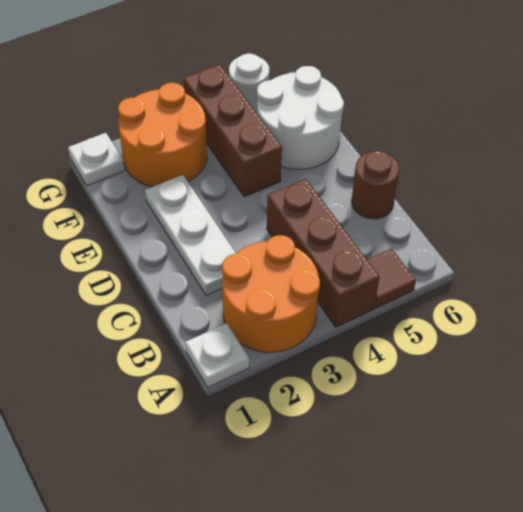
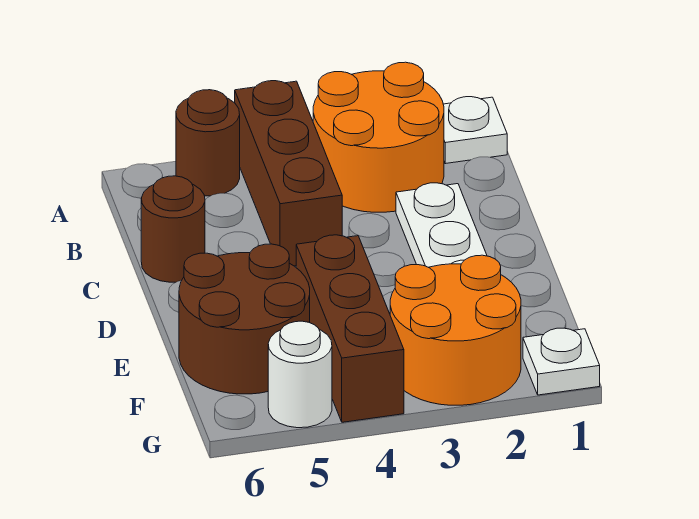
brown 1x1 tile [367,248,416,308] -> brown 1x1 round brick [176,90,240,196]
white 2x2 round brick [257,66,344,169] -> brown 2x2 round brick [179,244,310,394]

